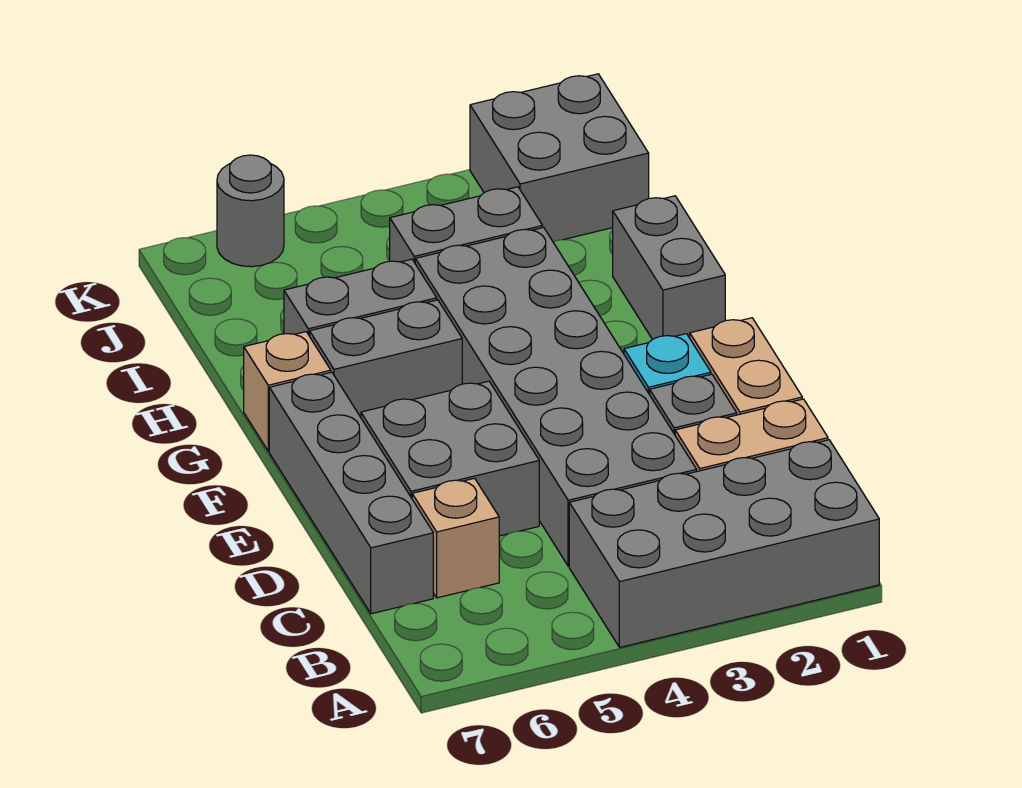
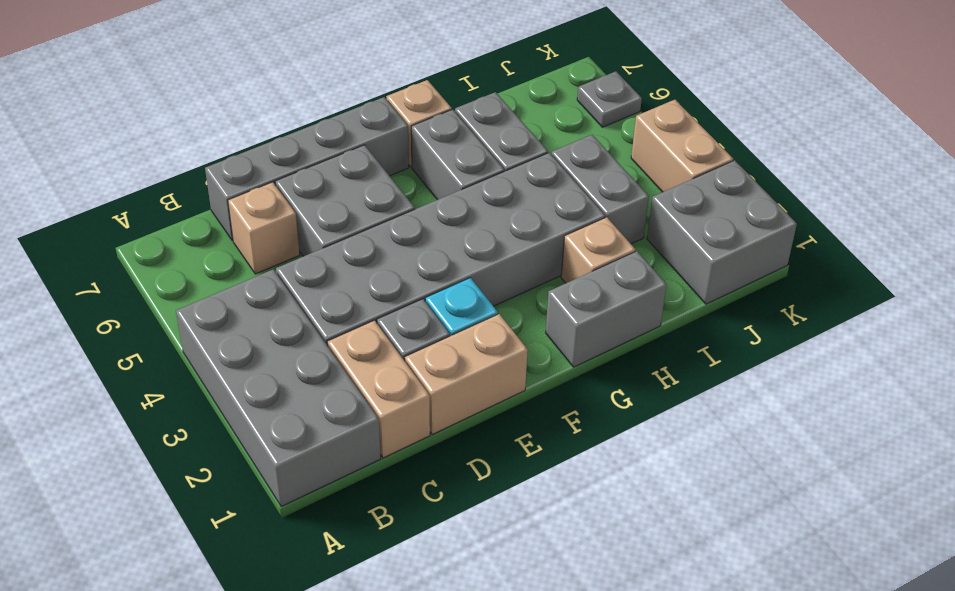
none -> tan 1x1 brick [561,217,635,283]
none -> tan 1x2 brick [631,100,733,192]
grey 1x1 round brick [217,155,284,267] -> grey 1x1 plate [577,71,642,127]

